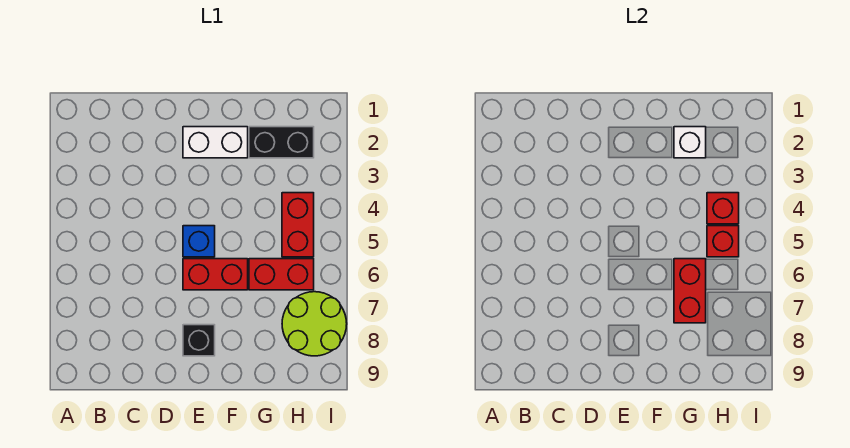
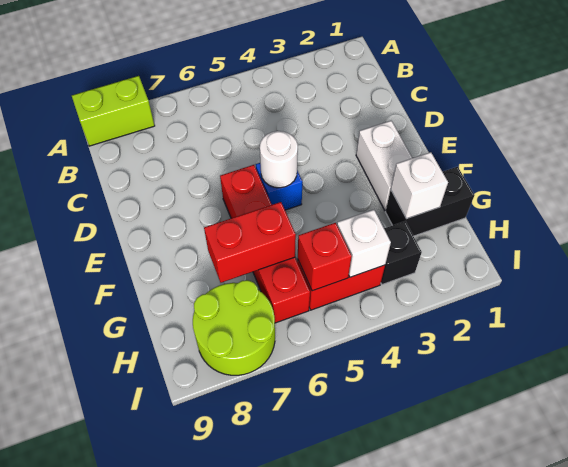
none -> lime 1x2 brick [72,76,155,146]
none -> white 1x1 round brick [260,131,298,188]
black 1x1 brick [183,325,215,356] -> black 1x1 brick moved to [381,221,422,284]
black 1x2 brick [249,127,314,158] -> black 1x2 brick turned to [386,167,474,236]
red 1x1 brick [707,193,739,224] -> white 1x1 brick [337,210,391,277]

